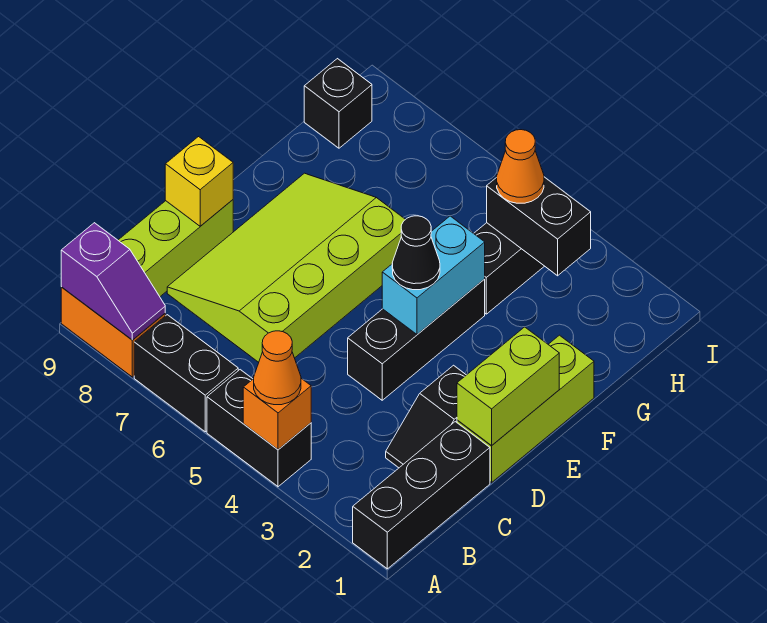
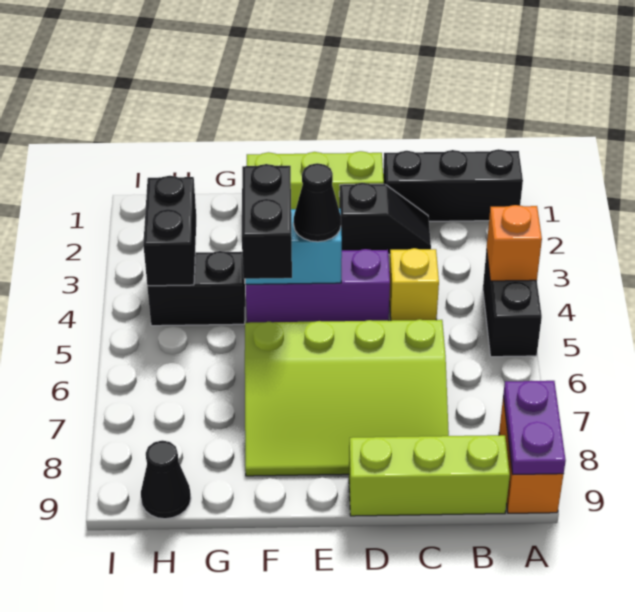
orange 1x1 cone [254,331,301,405] -> none
black 1x2 brick [134,315,238,432] -> black 1x2 brick moved to [242,164,292,279]
purple 1x2 slope [61,223,165,340] -> purple 1x2 plate [503,381,566,474]
lime 1x2 brick [457,327,559,446] -> none
black 1x3 brick [348,279,485,400] -> purple 1x3 brick [246,249,390,323]
yellow 1x1 brick [165,137,233,226] -> yellow 1x1 brick moved to [389,248,439,321]
orange 1x1 cone [497,130,544,203] -> none
black 1x1 brick [304,59,372,148] -> black 1x1 cone [141,441,191,519]

